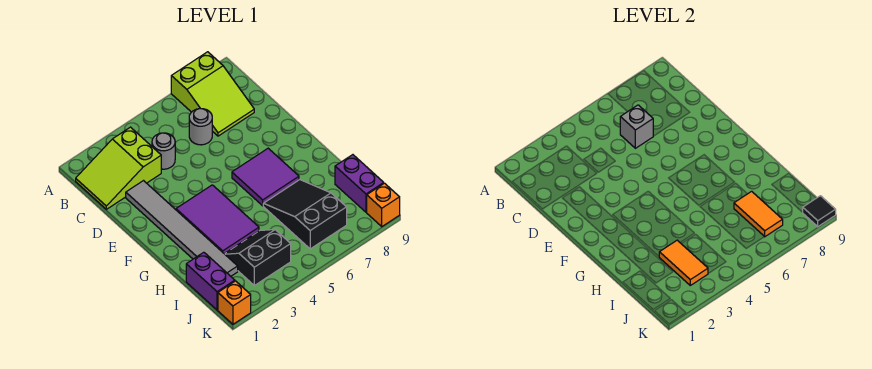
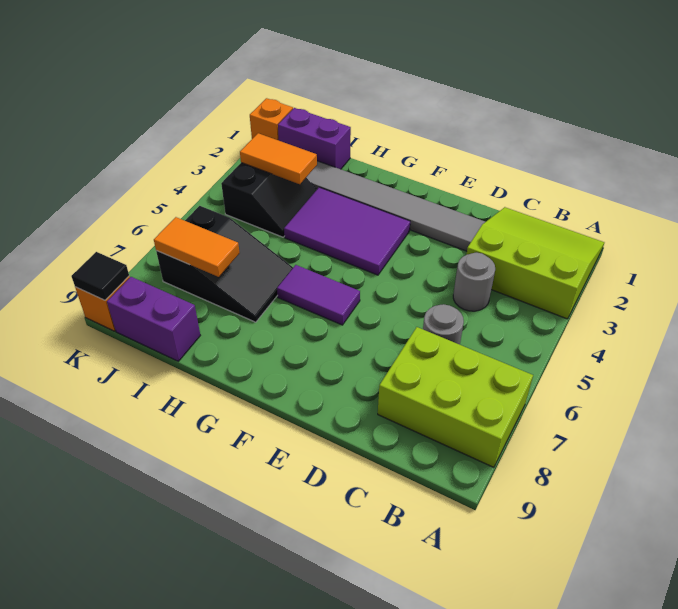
lime 2x3 slope [171,52,254,136] -> lime 2x3 brick [378,327,533,467]
lime 2x3 slope [76,127,161,209] -> lime 3x3 slope [466,207,604,319]
grey 1x1 brick [620,105,653,148] -> none
purple 2x2 tile [232,148,299,206] -> purple 1x2 tile [277,265,360,325]

